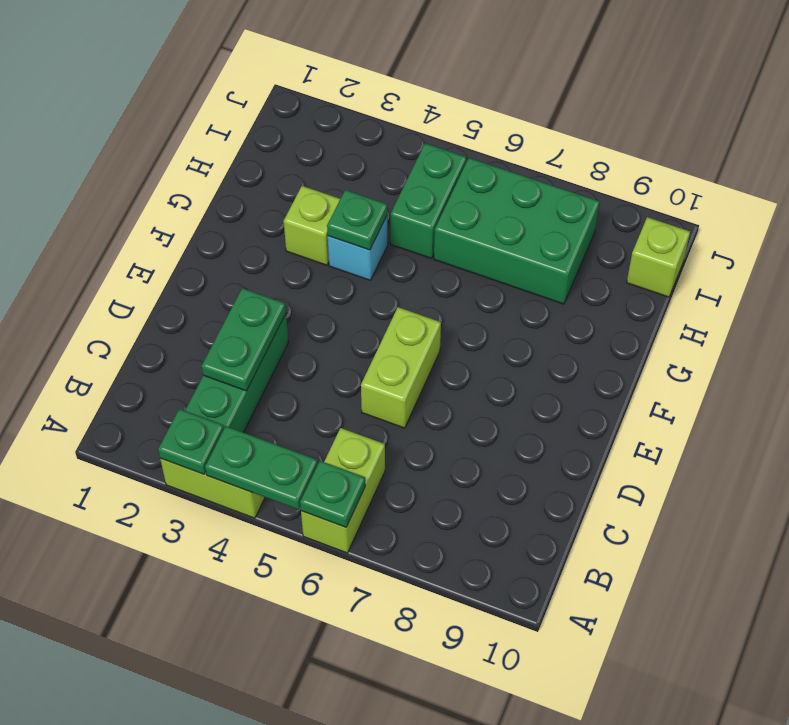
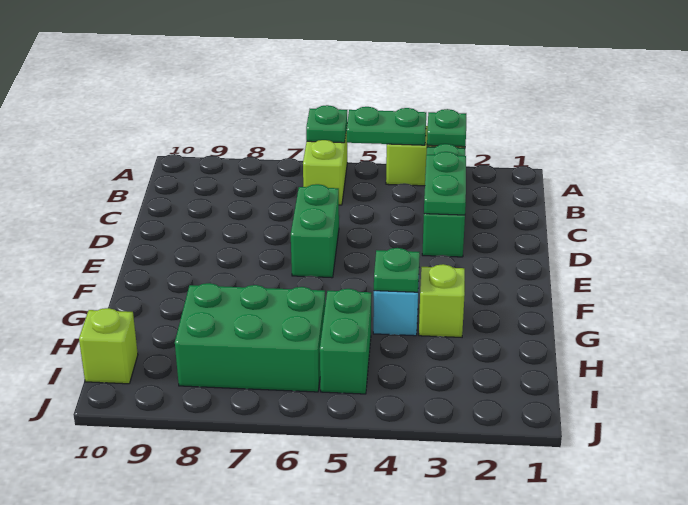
lime 1x2 brick [361,307,441,428] -> green 1x2 brick [291,184,339,278]

